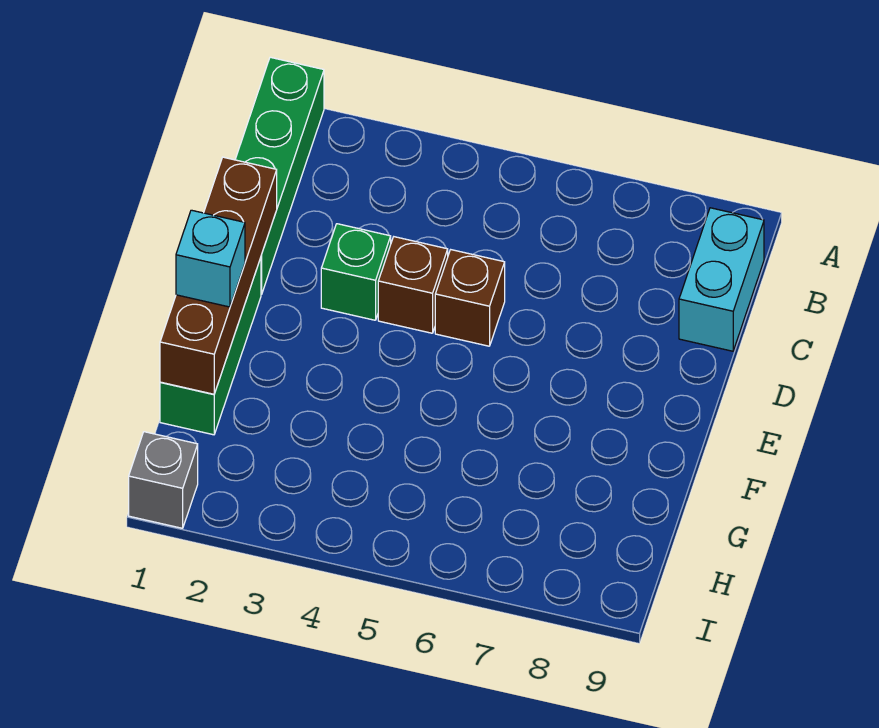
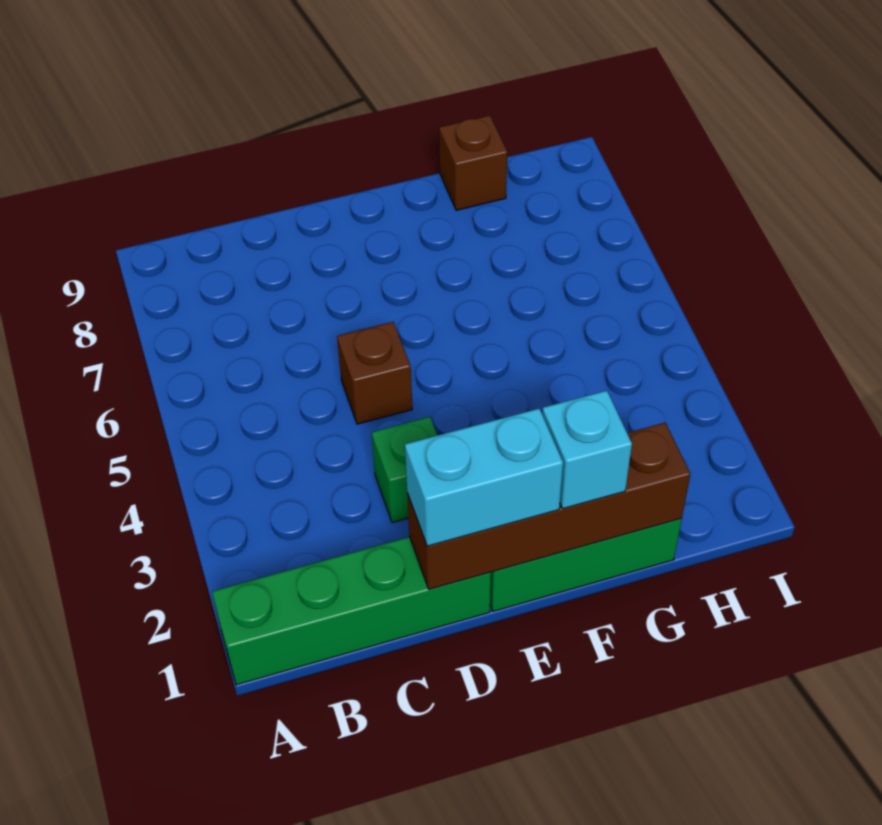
cyan 1x2 brick [679,208,764,351] -> cyan 1x2 brick moved to [405,409,563,546]
brown 1x1 brick [378,237,448,333] -> brown 1x1 brick moved to [439,115,507,210]
grey 1x1 brick [129,432,198,528] -> none

